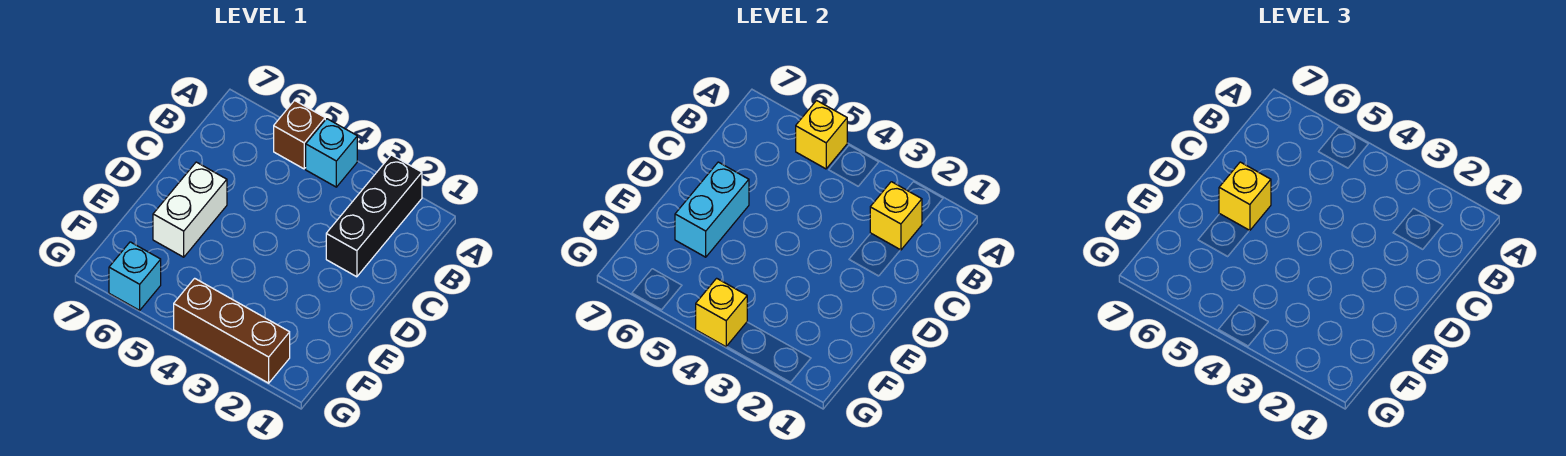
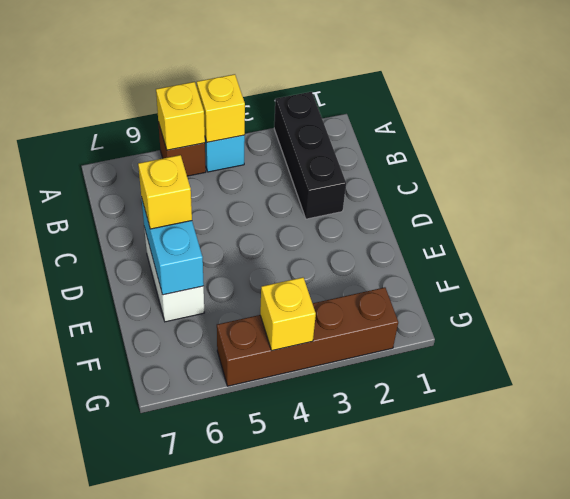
yellow 1x1 brick [870,182,922,250] -> yellow 1x1 brick moved to [197,74,245,142]
brown 1x3 brick [174,278,290,383] -> brown 1x4 brick [217,287,398,386]
cyan 1x1 brick [109,242,161,310] -> none

